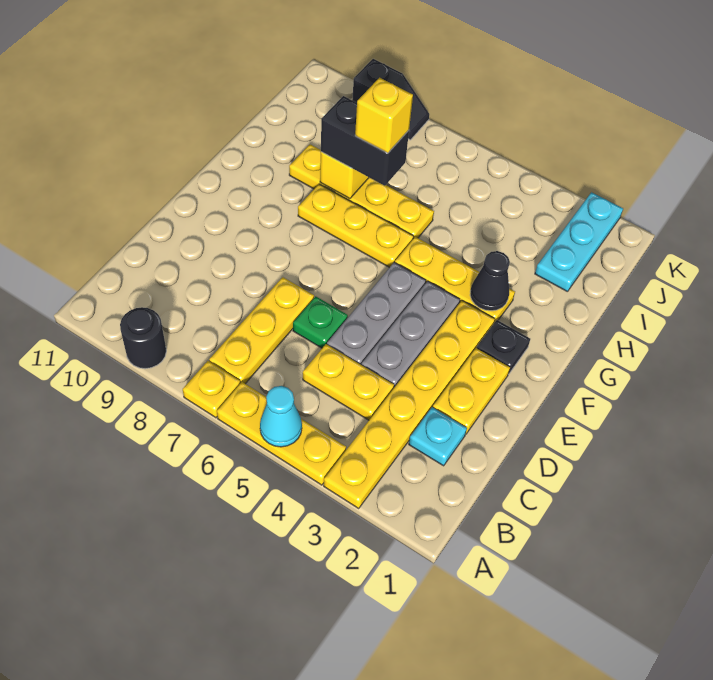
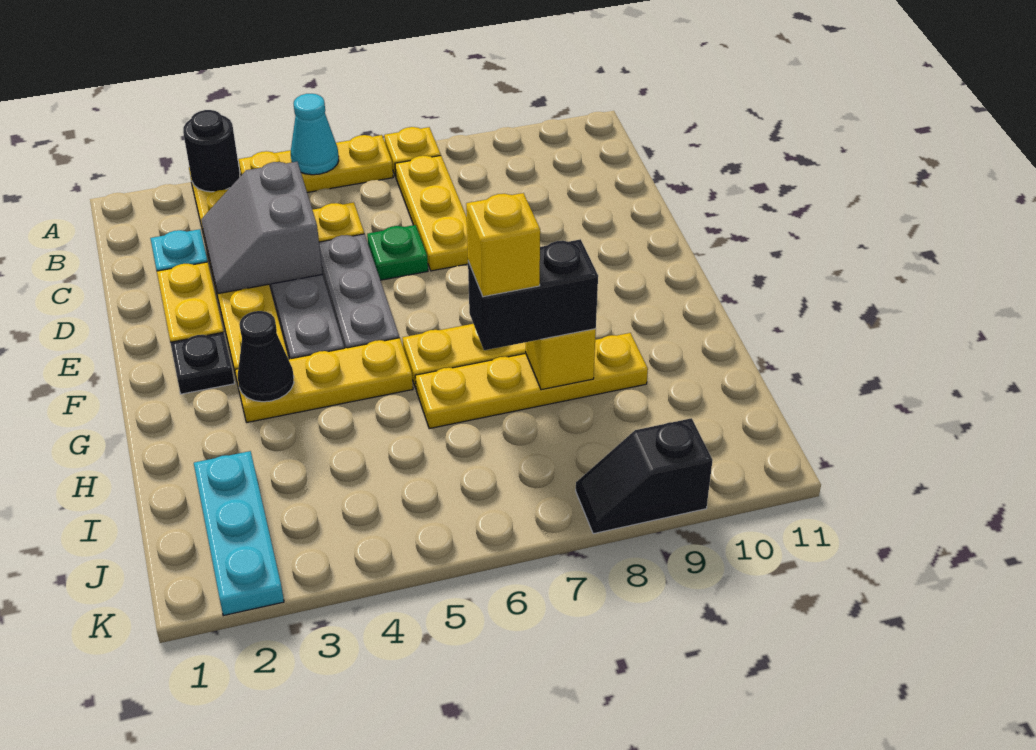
black 1x1 round brick [120,307,166,369] -> black 1x1 round brick moved to [183,110,240,192]
none -> grey 2x2 slope [201,162,323,294]

